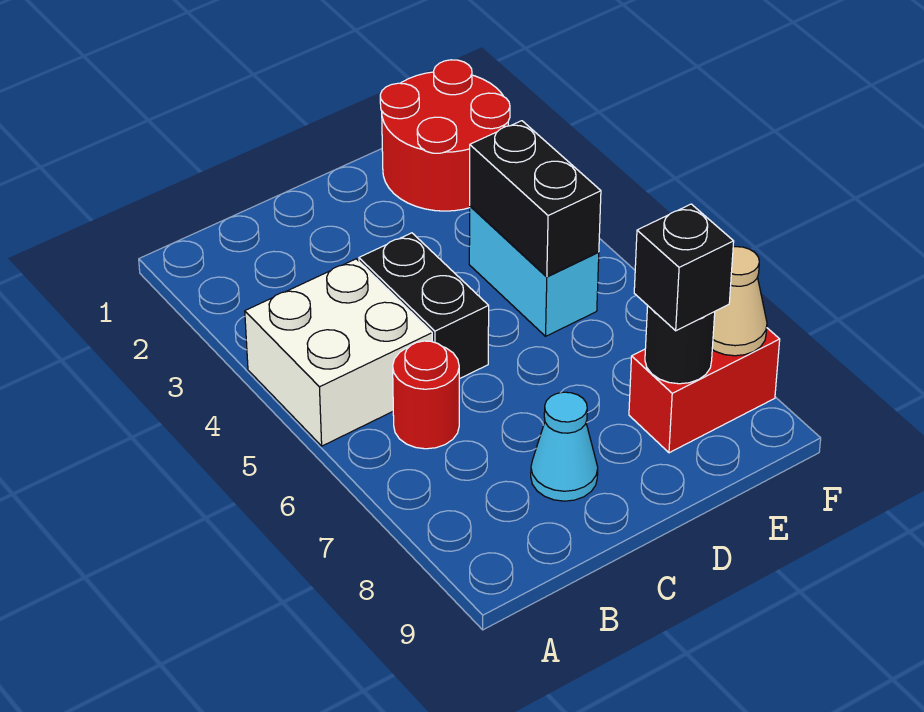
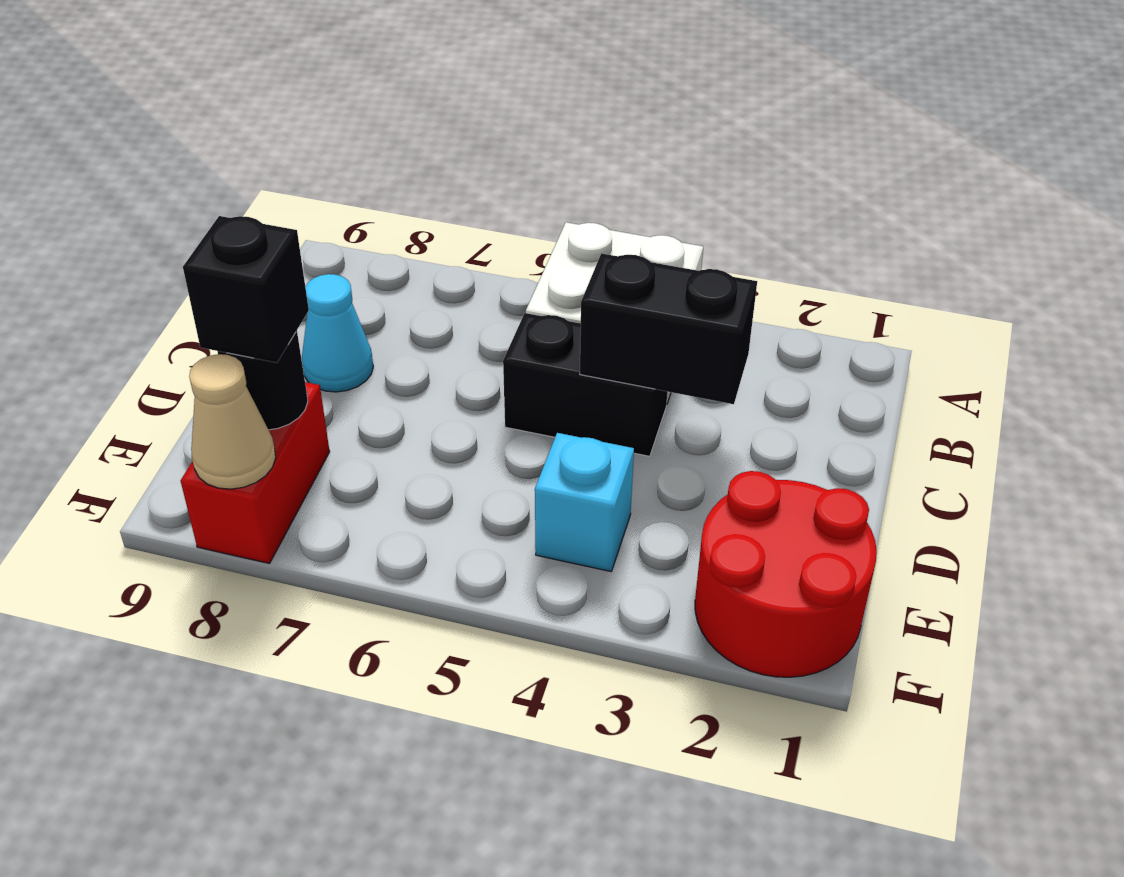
red 1x1 round brick [393,341,459,449] -> none
cyan 1x2 brick [469,206,599,336] -> cyan 1x1 brick [535,433,634,571]
black 1x2 brick [470,121,601,276] -> black 1x2 brick moved to [580,253,757,404]

